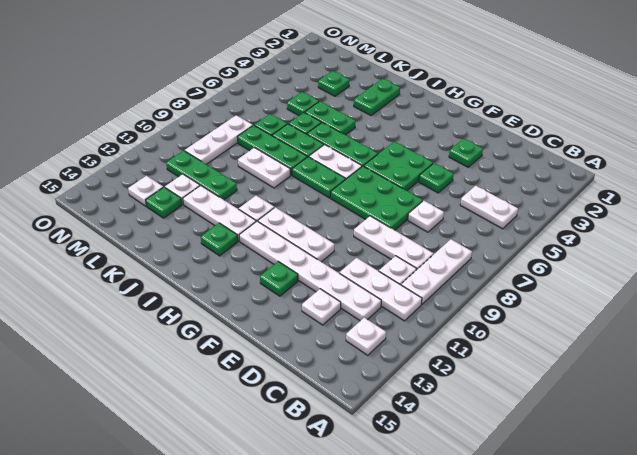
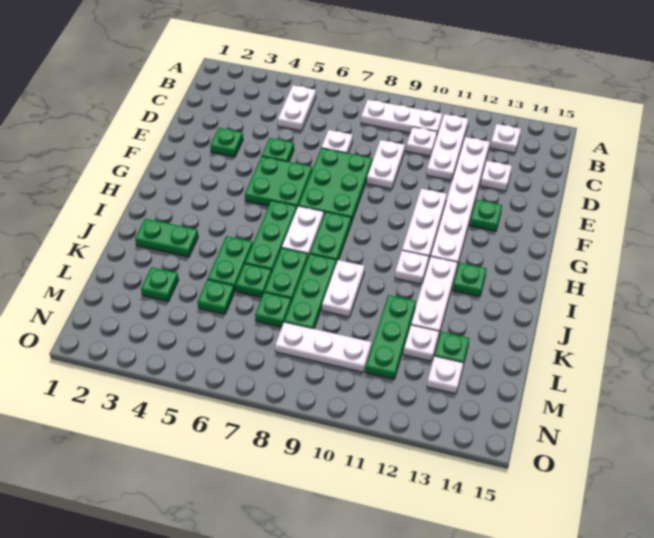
white 1x3 plate [354,216,433,270] -> white 1x2 plate [367,140,405,189]

